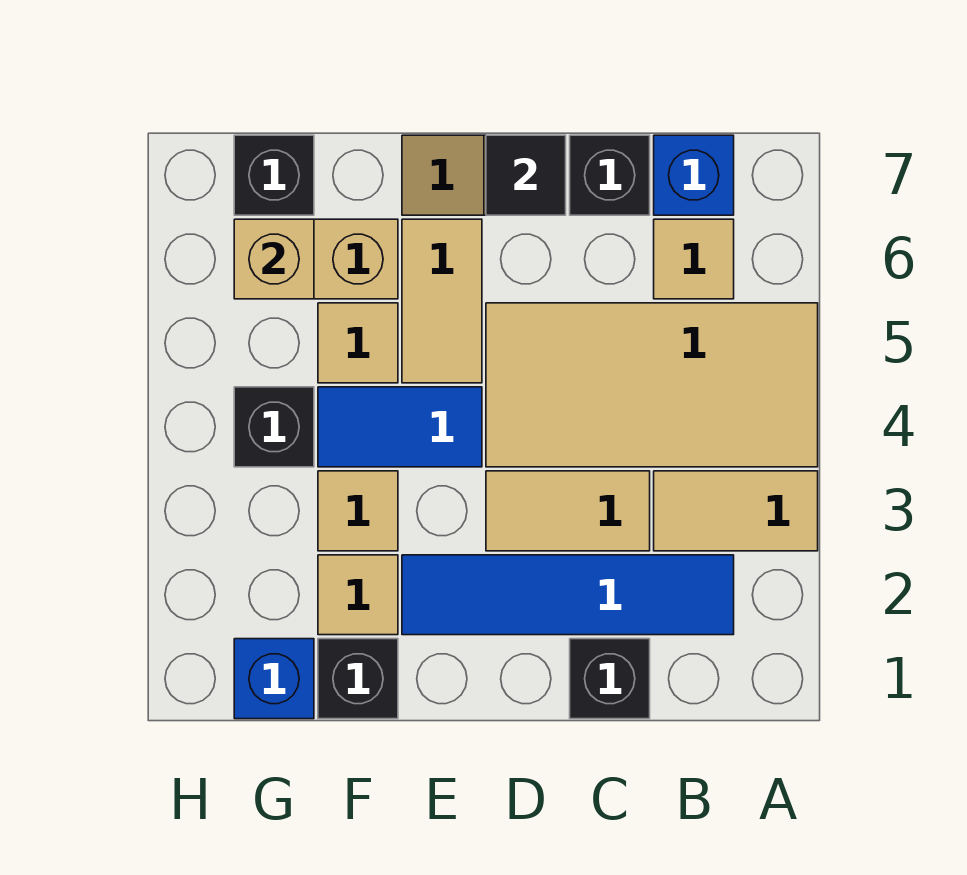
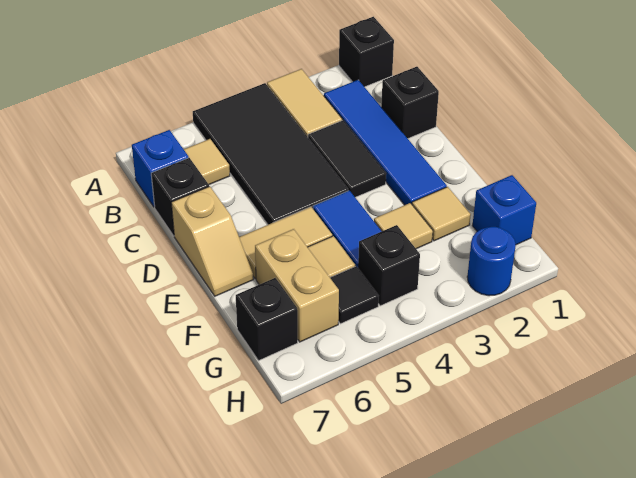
tan 2x4 tile [486,303,818,467] -> black 2x4 tile [193,83,348,225]
tan 1x2 tile [486,471,650,551] -> black 1x2 tile [308,120,386,197]
black 1x1 tile [486,135,566,215] -> black 1x1 tile moved to [330,266,379,324]
black 1x1 brick [318,639,398,719] -> black 1x1 brick moved to [339,17,394,87]
tan 1x1 brick [234,219,314,299] -> none
none -> blue 1x1 round brick [467,227,516,296]

